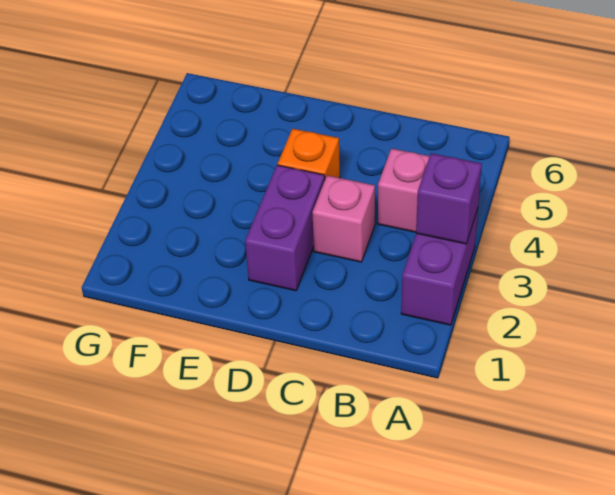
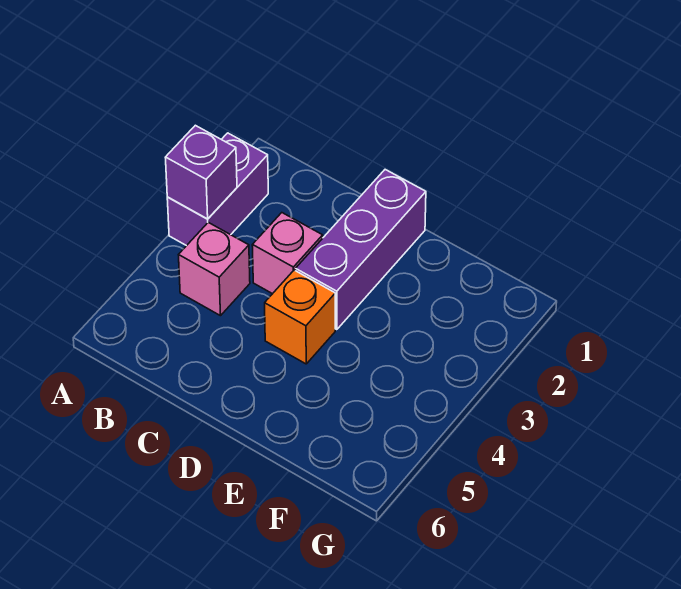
purple 1x2 brick [245,165,325,291] -> purple 1x3 brick [296,170,426,330]

